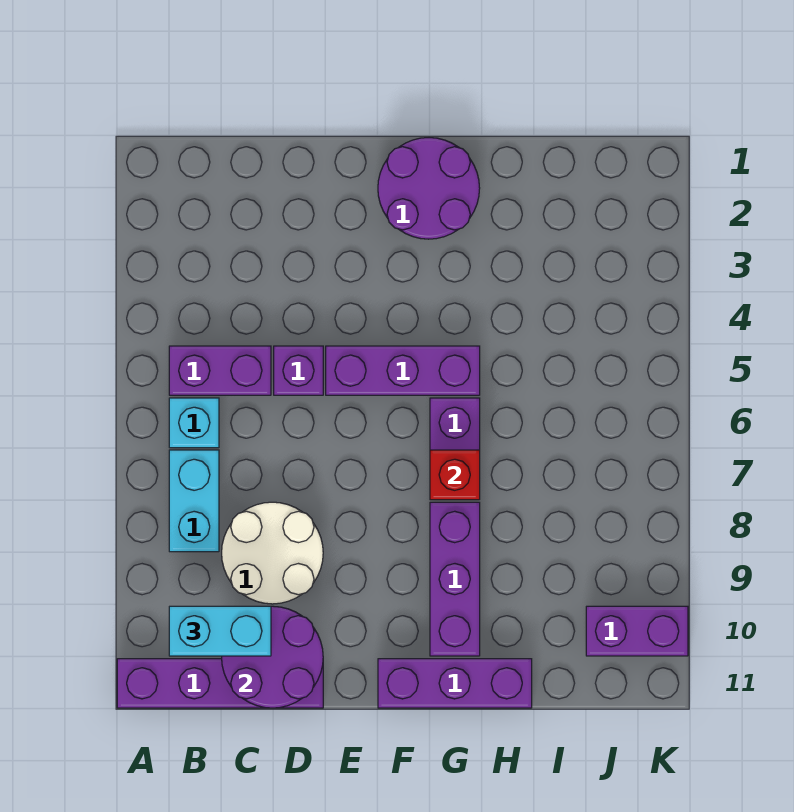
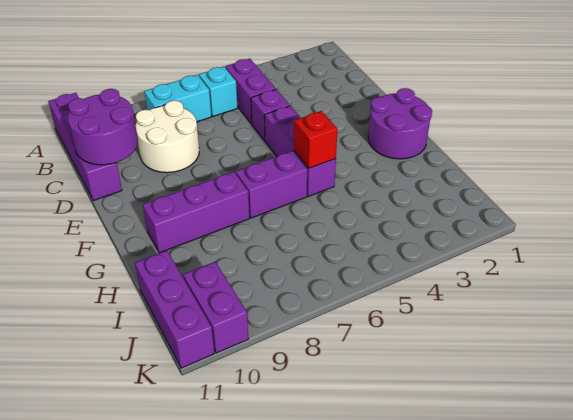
cyan 1x2 brick [169,606,271,656] -> none
purple 1x3 brick [378,659,532,708] -> purple 1x3 brick moved to [135,250,215,368]
red 1x1 brick [430,450,480,500] -> red 1x1 brick moved to [294,111,338,168]

